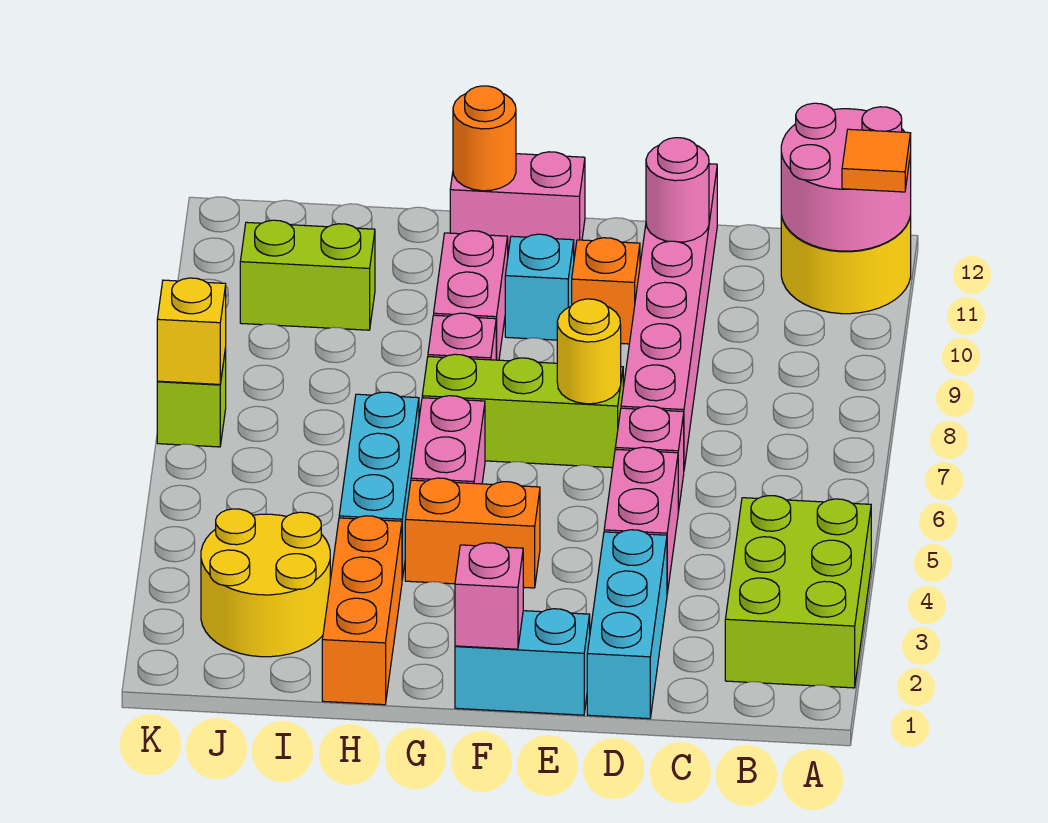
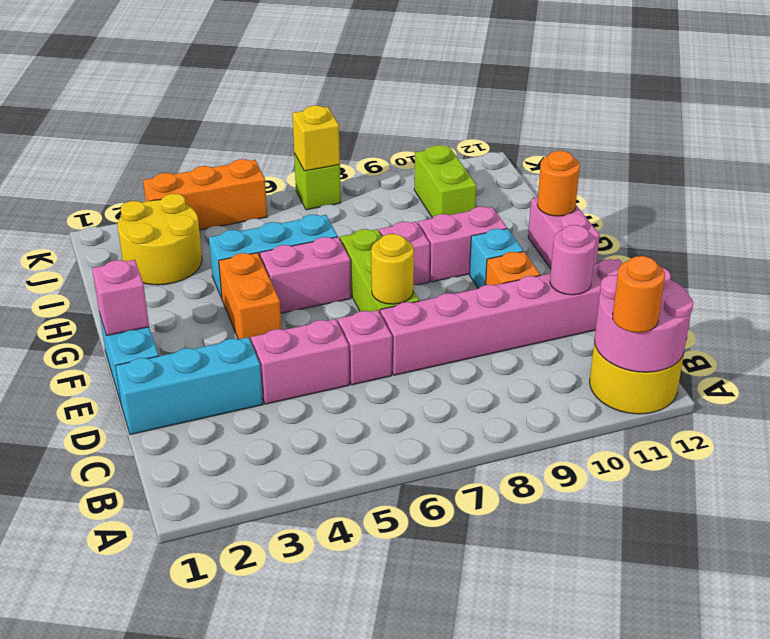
lime 2x3 brick [725,496,871,688] -> none
orange 1x1 tile [842,129,911,192] -> orange 1x1 round brick [613,256,665,333]
orange 1x3 brick [322,516,402,705] -> orange 1x3 brick moved to [143,159,267,230]

